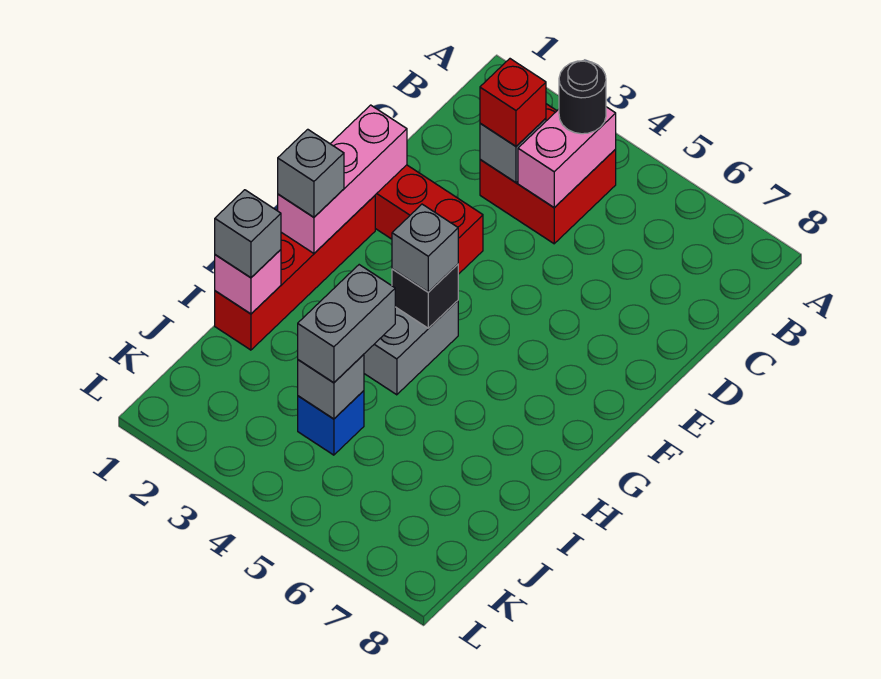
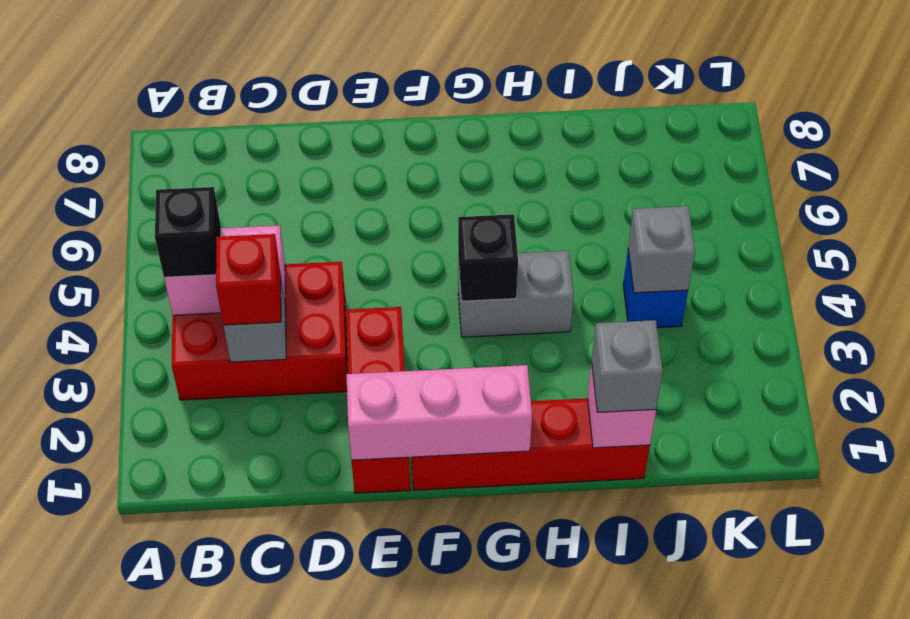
red 2x2 brick [480,104,616,244] -> red 2x3 brick [172,262,348,400]
black 1x1 round brick [559,61,606,134] -> black 1x1 brick [155,187,221,277]
grey 1x1 brick [278,129,344,217] -> none
grey 1x1 brick [392,204,458,292] -> none
grey 1x2 brick [298,265,395,383] -> none

